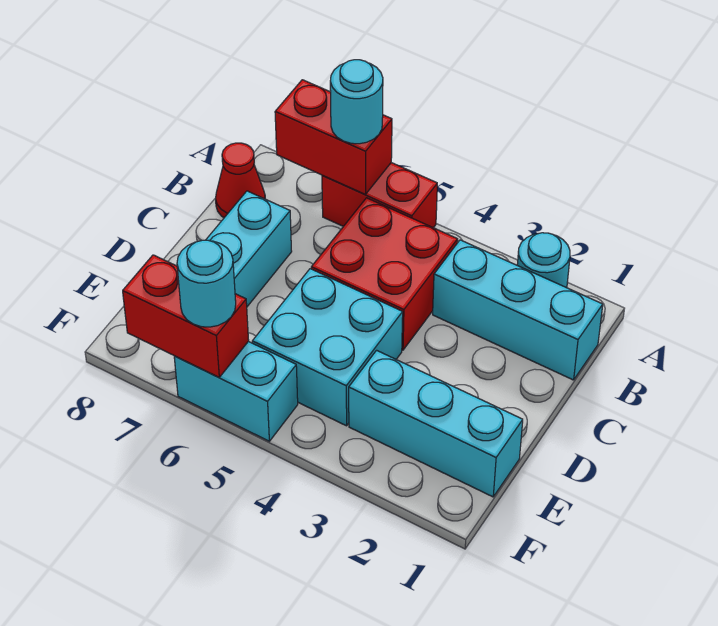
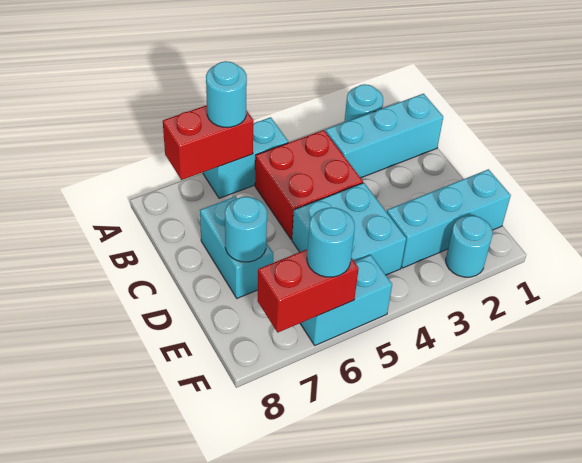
red 1x2 brick [322,163,437,228] -> cyan 1x2 brick [203,117,288,198]
red 1x1 cone [216,143,265,218] -> none
none -> cyan 1x1 round brick [225,197,267,262]
none -> cyan 1x1 round brick [446,216,493,277]

